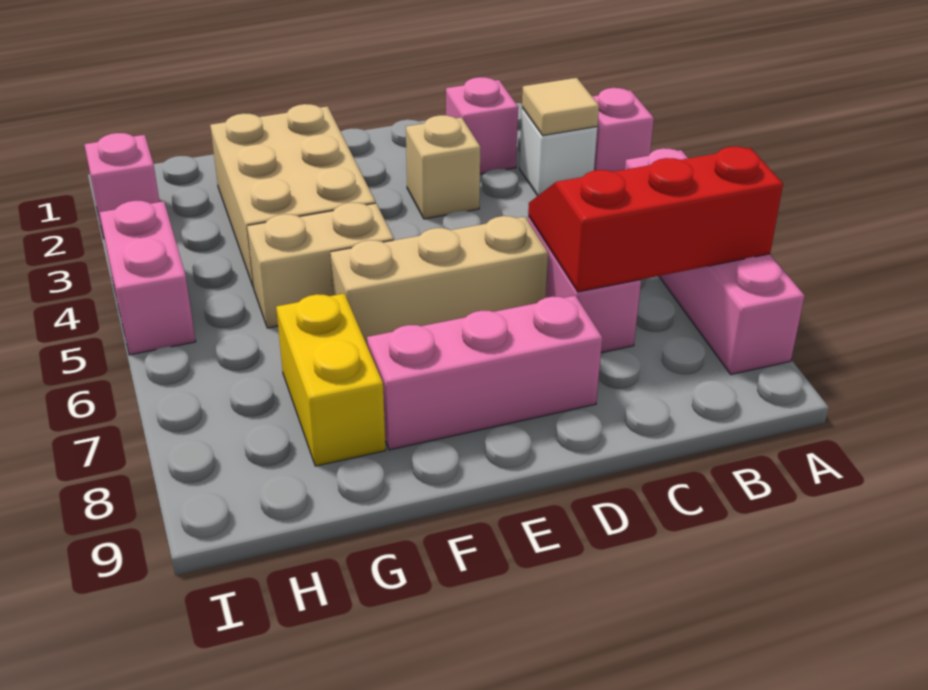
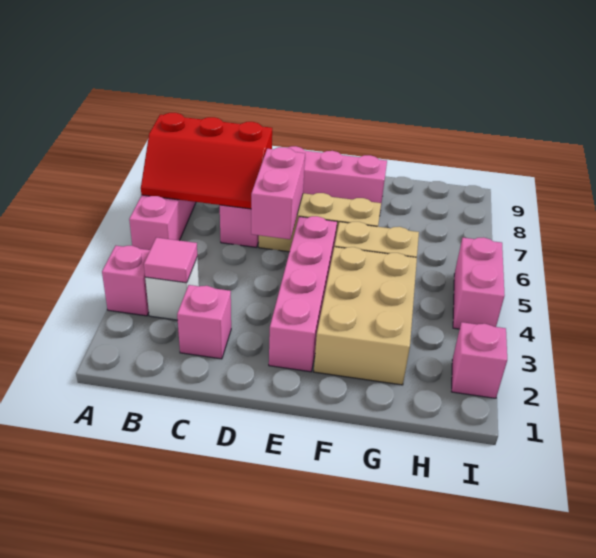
tan 1x1 tile [522,78,599,136] -> pink 1x1 tile [144,238,197,283]
tan 1x1 brick [406,115,480,219] -> none
none -> pink 1x2 brick [251,147,305,239]
none -> pink 1x4 brick [269,216,337,372]
yellow 1x2 brick [276,294,386,466] -> none

